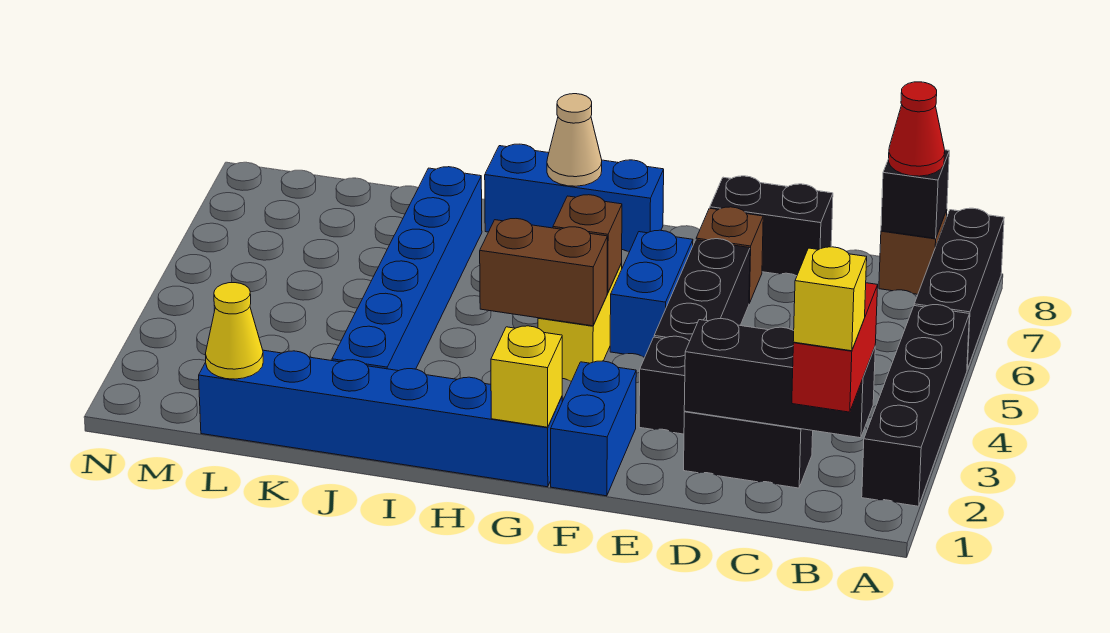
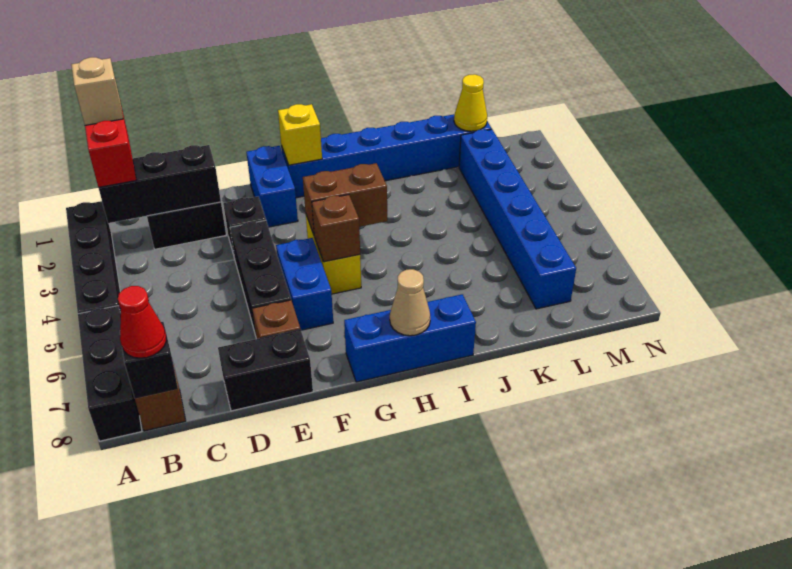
yellow 1x1 brick [793,247,867,351] -> tan 1x1 brick [71,57,123,125]
blue 1x6 brick [332,167,482,371] -> blue 1x6 brick moved to [459,129,576,309]

